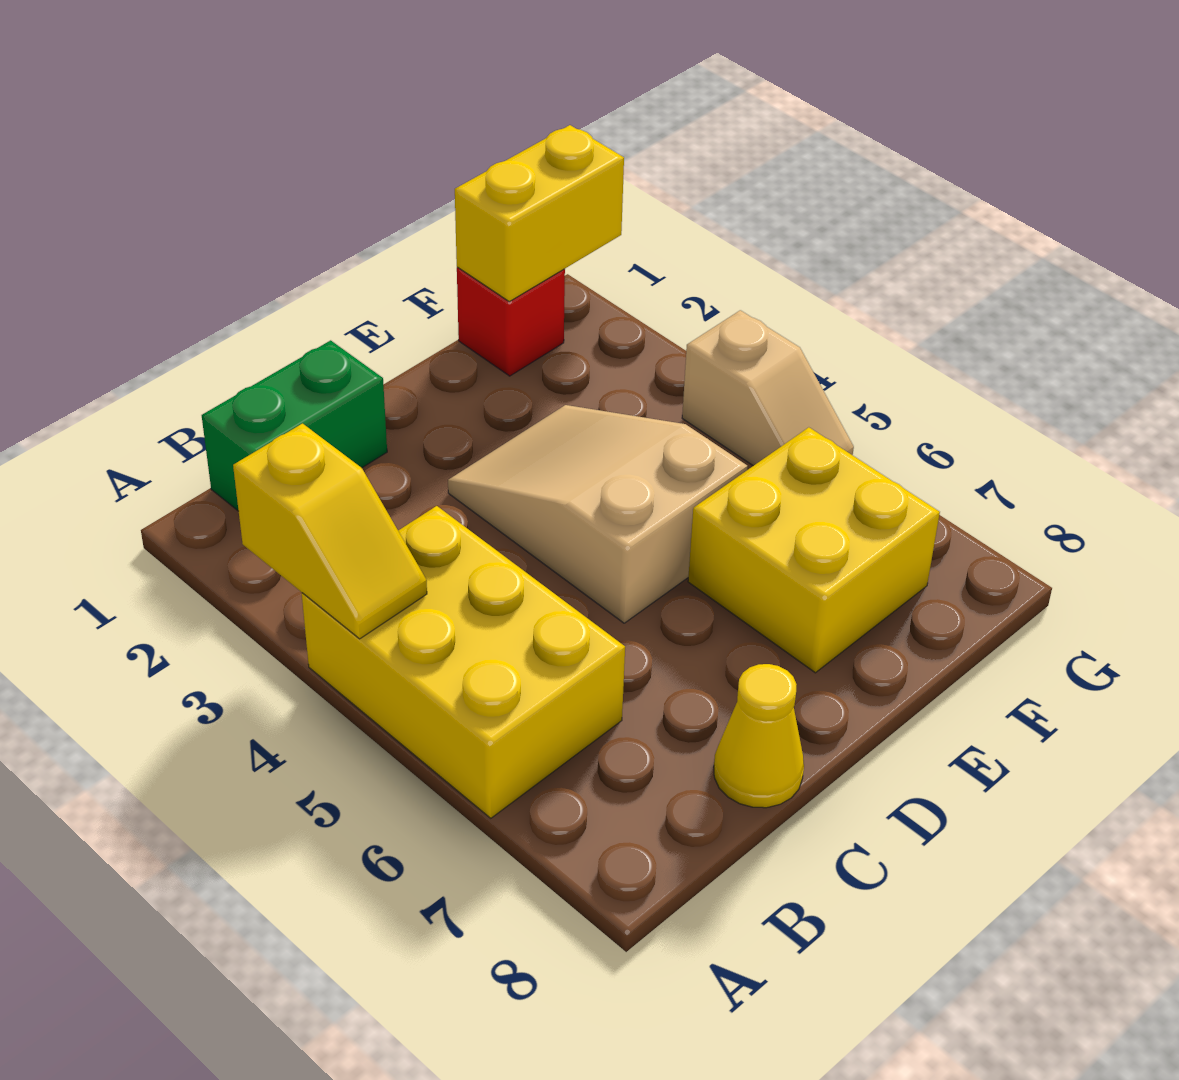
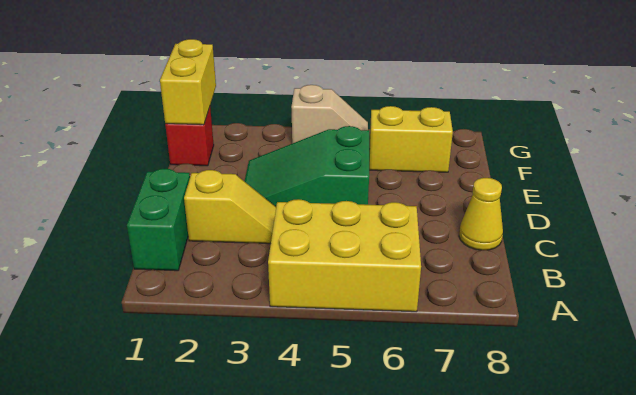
yellow 1x2 slope [233,424,427,639] -> yellow 1x2 slope moved to [184,170,276,244]
tan 2x3 slope [448,405,748,623] -> green 2x3 slope [245,126,369,206]
yellow 2x2 brick [688,427,940,673] -> yellow 1x2 brick [369,106,453,172]

